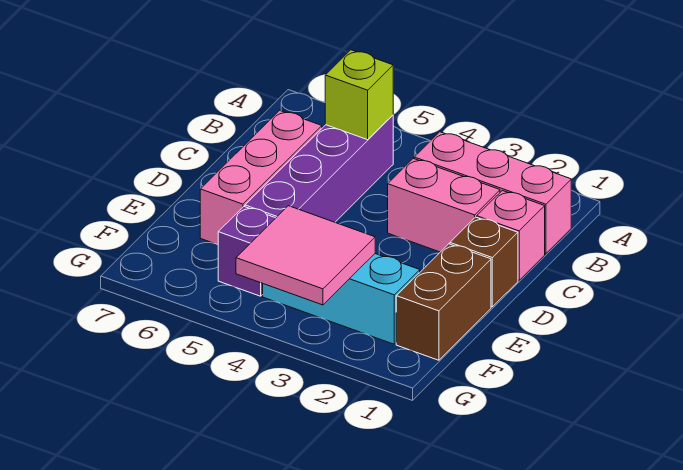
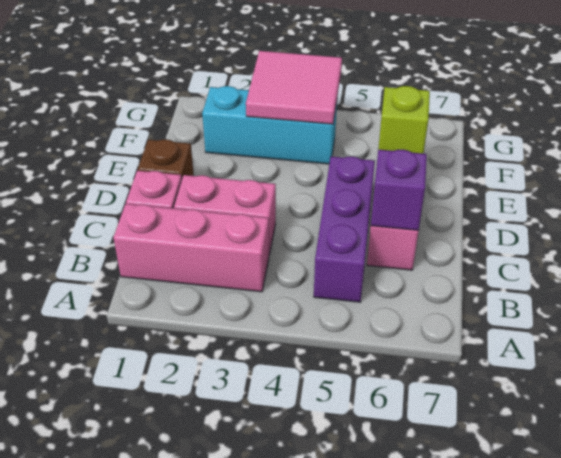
purple 1x4 brick [245,115,393,222] -> purple 1x3 brick [314,156,375,302]
lime 1x1 brick [325,50,393,140] -> lime 1x1 brick moved to [378,86,430,154]
brown 1x2 brick [396,244,491,360] -> none
purple 1x1 brick [218,207,275,296] -> purple 1x1 brick moved to [371,150,427,230]

